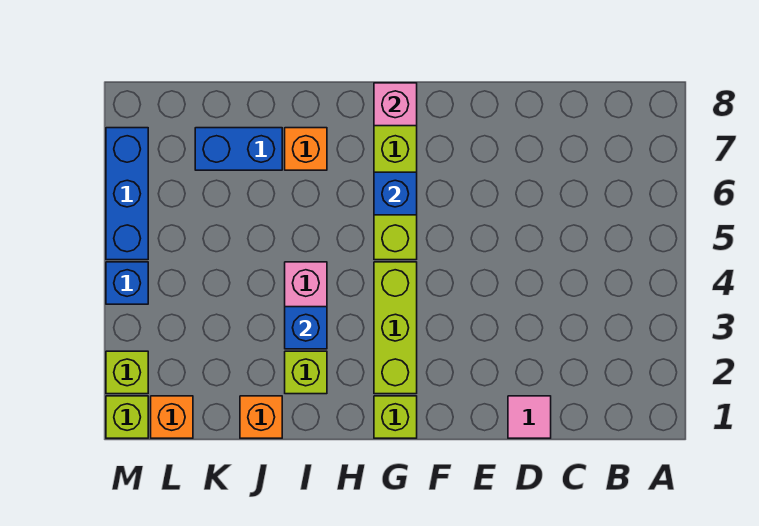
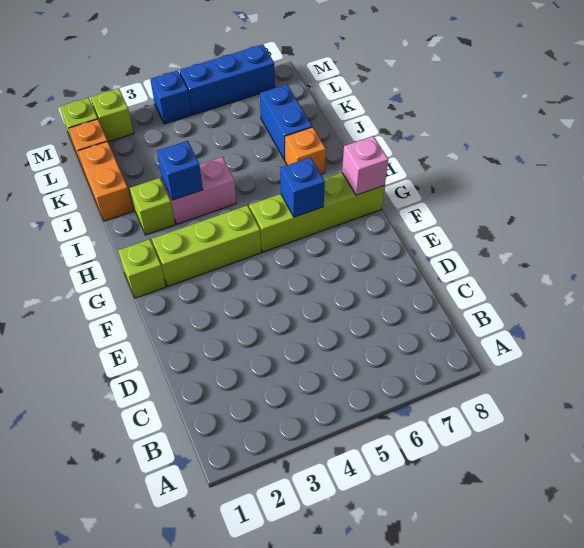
pink 1x1 tile [508,396,551,438] -> none
orange 1x1 brick [240,396,282,438] -> orange 1x2 brick [78,141,133,221]

